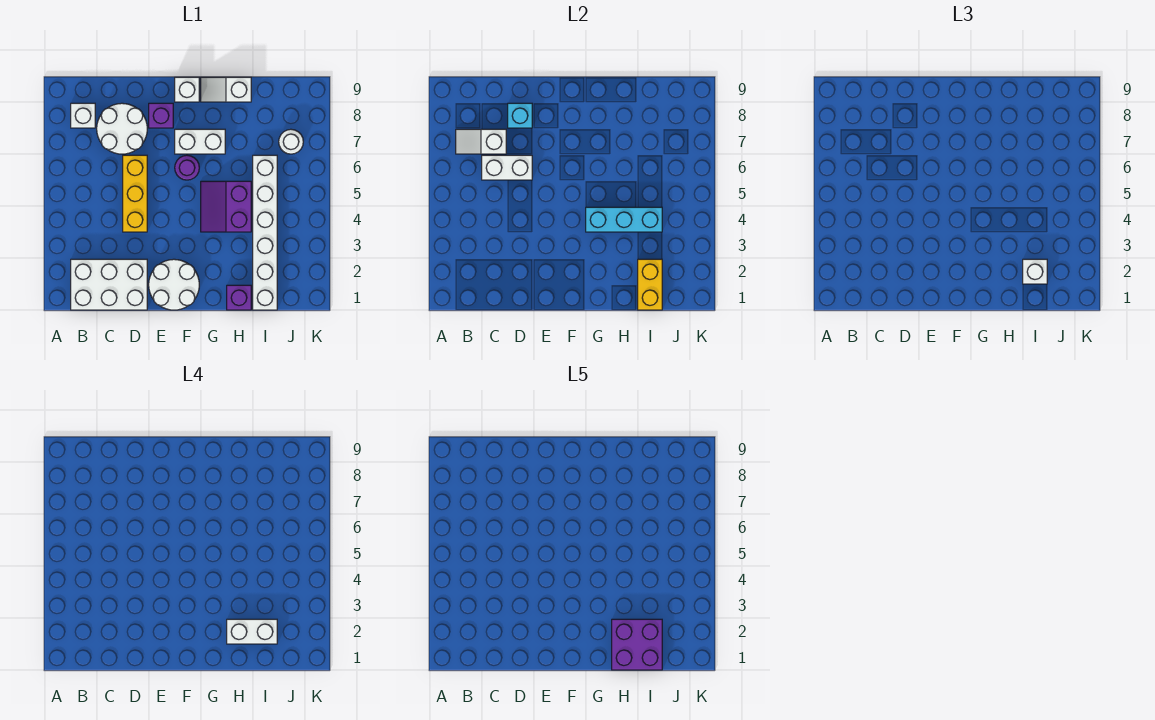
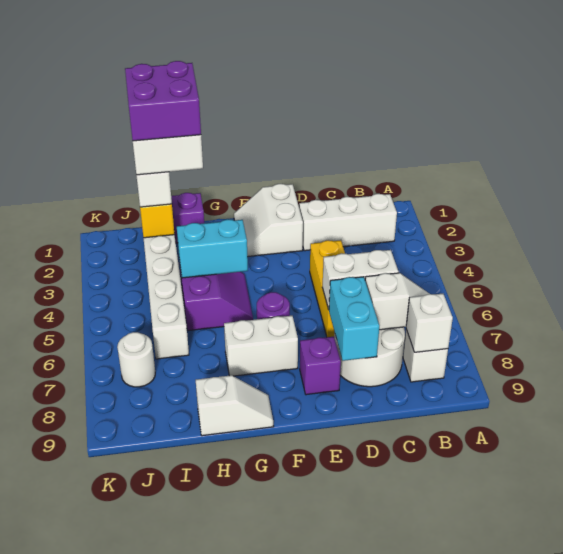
white 2x3 brick [71,259,147,310] -> white 1x3 brick [299,194,397,251]
cyan 1x1 brick [508,103,532,128] -> cyan 1x2 brick [329,277,379,361]
white 2x2 round brick [149,259,199,310] -> white 2x2 slope [234,184,303,257]
white 1x1 brick [175,77,199,102] -> white 1x1 brick moved to [406,294,453,352]
cyan 1x3 brick [586,207,662,232] -> cyan 1x2 brick [177,219,248,278]

